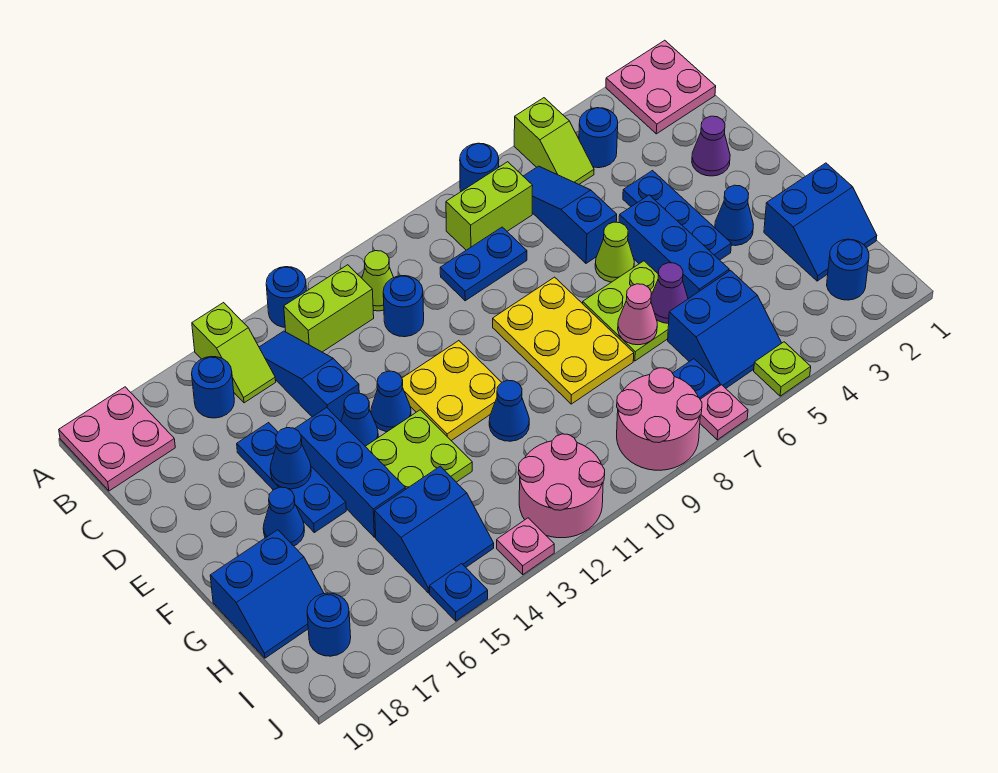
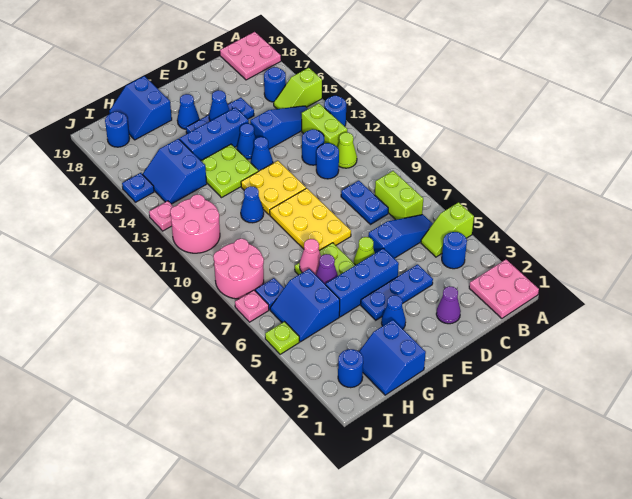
blue 1x1 round brick [460,143,499,191] -> blue 1x1 round brick moved to [302,129,324,165]
yellow 2x3 plate [493,277,634,404] -> yellow 2x3 plate turned to [270,188,351,251]

